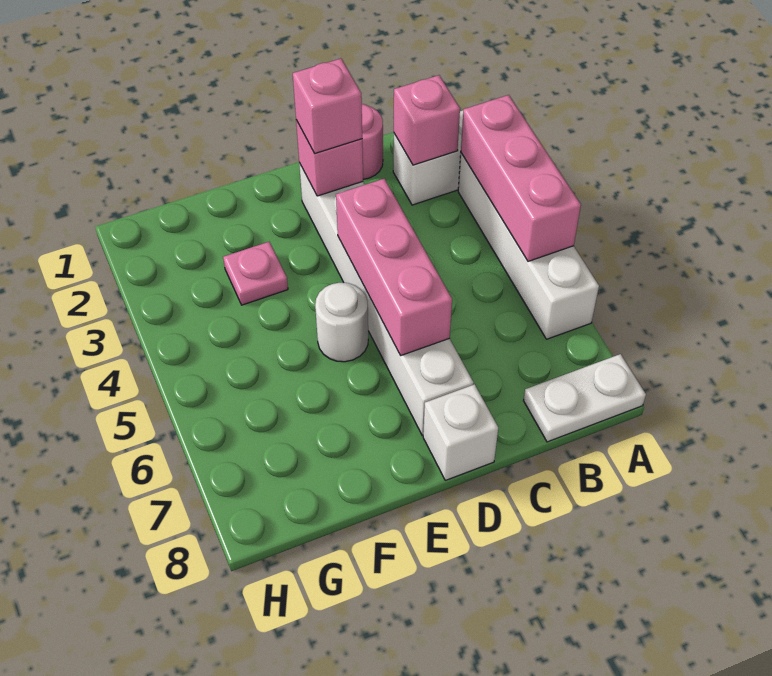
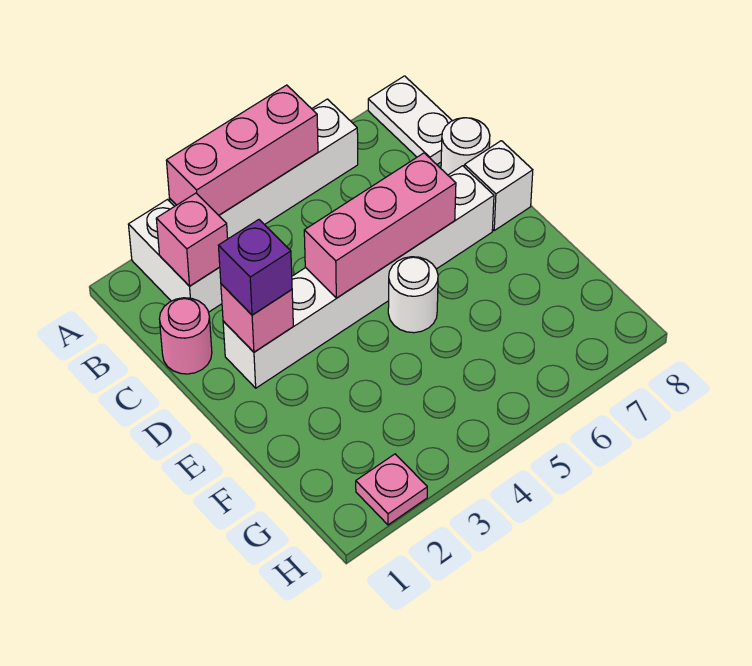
none -> white 1x1 round brick [441,118,490,175]
pink 1x1 brick [293,59,362,153] -> purple 1x1 brick [218,220,292,315]
pink 1x1 plate [223,242,288,305] -> pink 1x1 plate moved to [356,454,427,525]

